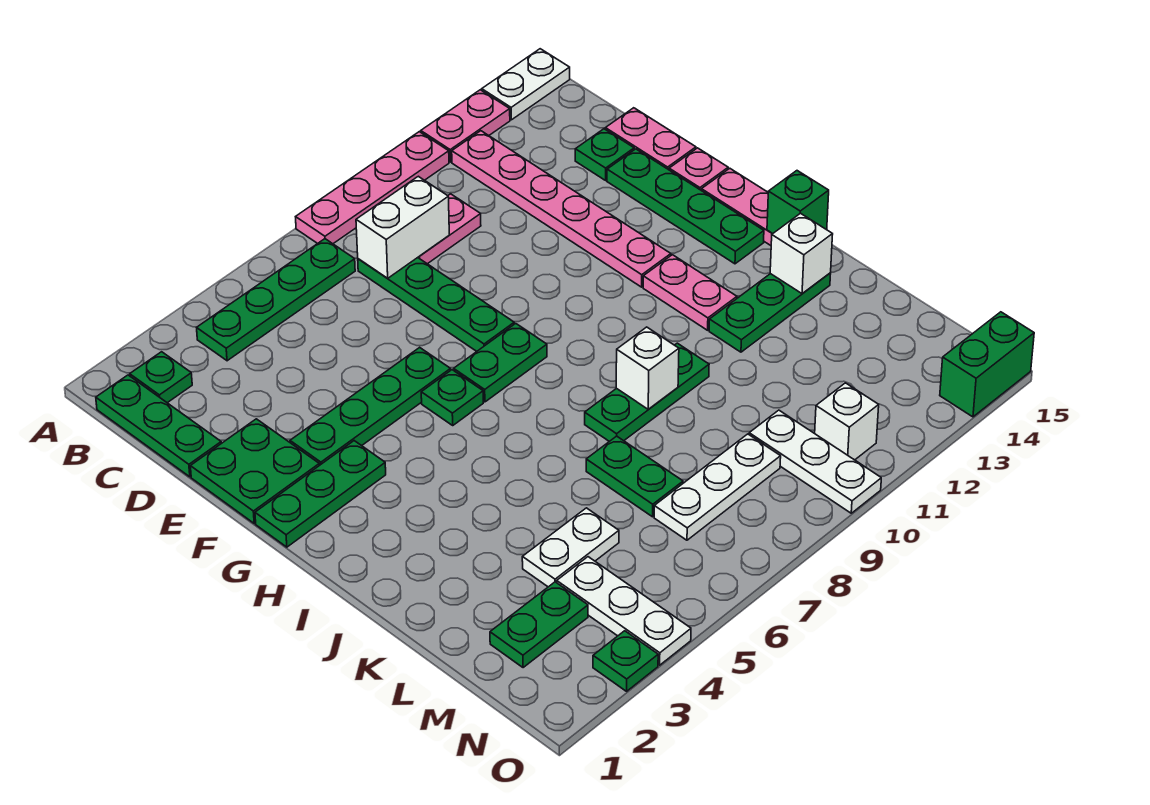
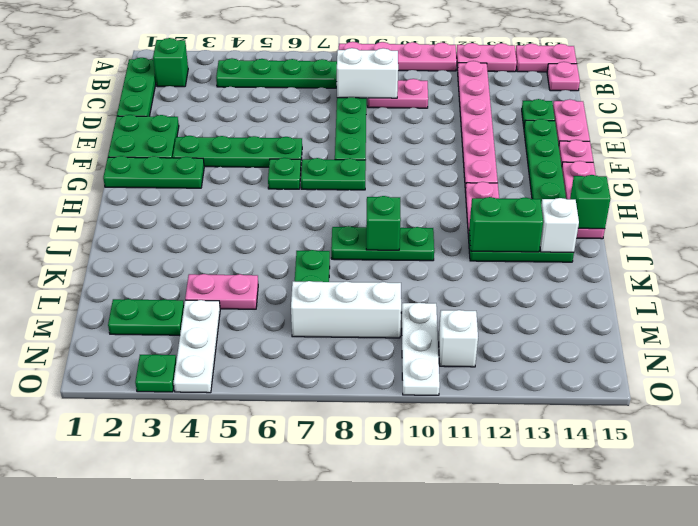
white 1x2 plate [482,49,570,120] -> pink 1x2 plate [515,43,577,72]
green 1x1 plate [130,352,192,403] -> green 1x1 brick [153,38,188,87]
none -> pink 1x1 plate [547,62,580,91]
white 1x1 brick [616,327,679,409] -> green 1x1 brick [366,196,401,250]
white 1x2 plate [522,508,619,587] -> pink 1x2 plate [185,274,258,309]
white 1x3 plate [654,434,781,540] -> white 1x3 brick [291,281,401,338]
green 1x2 brick [940,312,1034,417] -> green 1x2 brick moved to [469,197,543,252]

